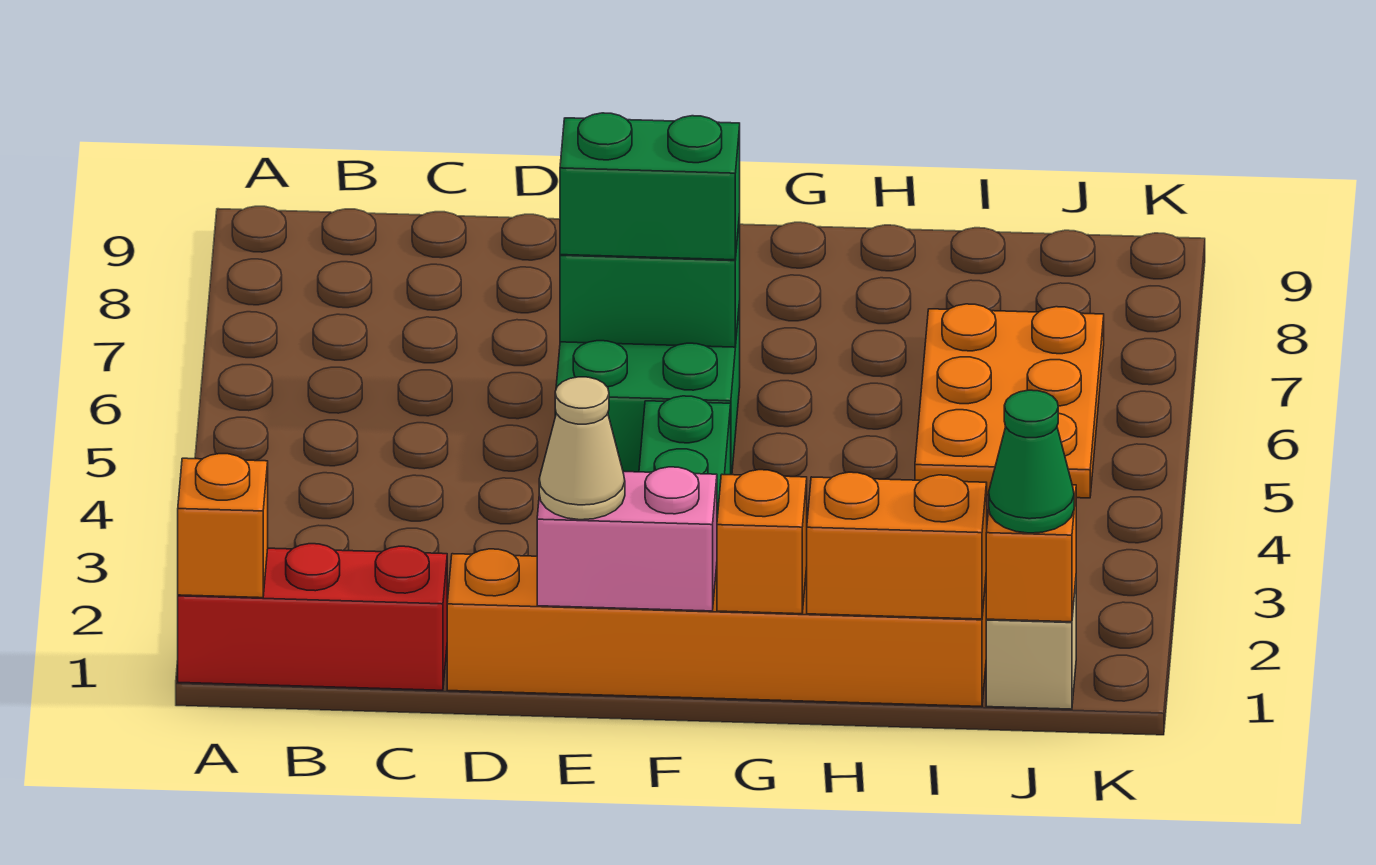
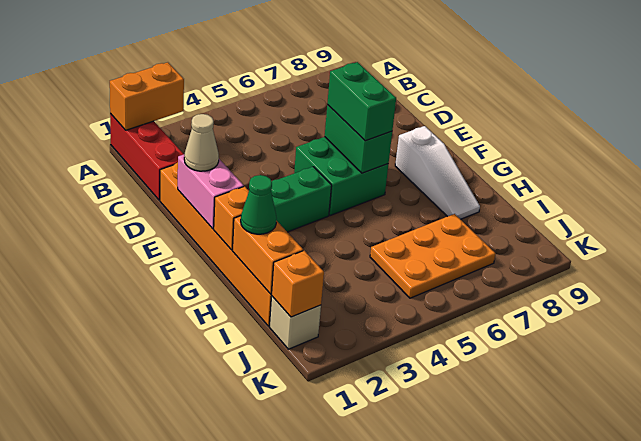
orange 1x1 brick [178,454,268,598] -> orange 1x2 brick [110,62,184,130]
none -> white 1x3 slope [395,126,480,219]
green 1x1 cone [989,390,1074,533] -> green 1x1 cone moved to [241,175,277,234]

